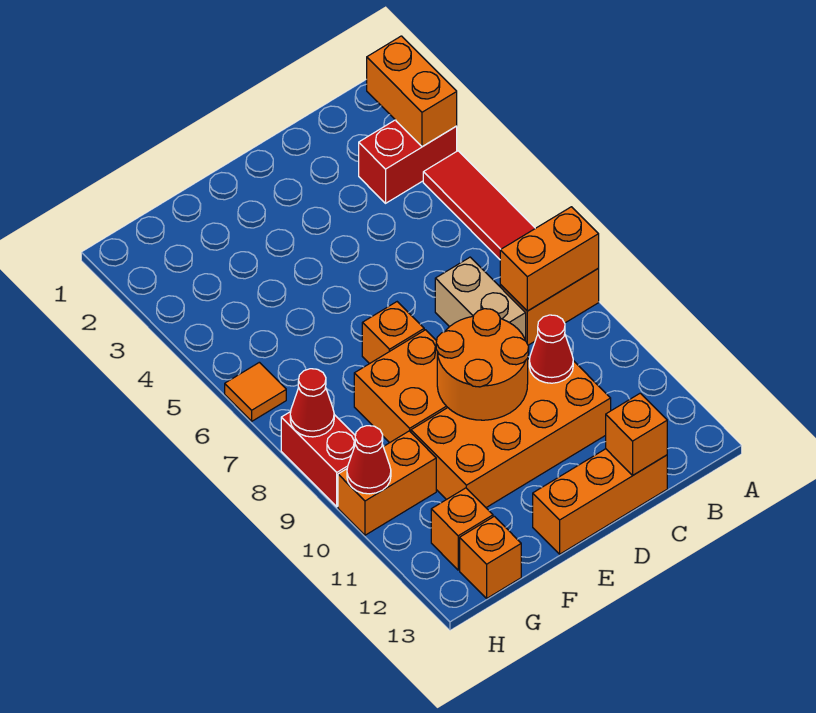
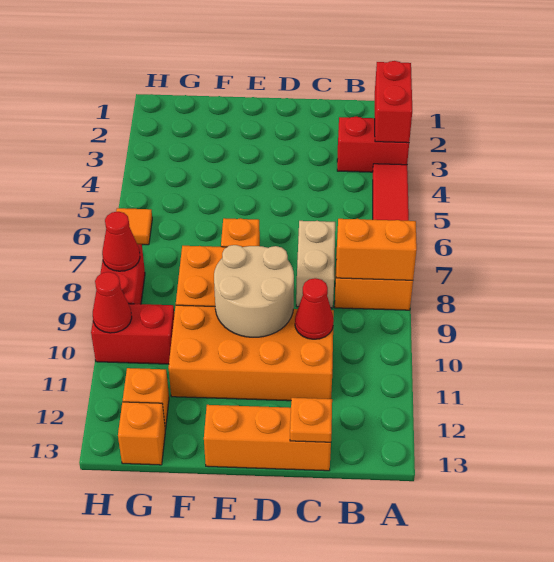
orange 1x2 brick [367,36,457,147] -> red 1x2 brick [375,61,412,143]
orange 1x1 brick [606,393,667,475] -> orange 1x1 plate [290,398,332,442]
orange 2x2 round brick [436,309,529,420] -> tan 2x2 round brick [214,245,294,337]
orange 1x2 brick [338,431,436,535] -> red 1x2 brick [91,304,174,364]

